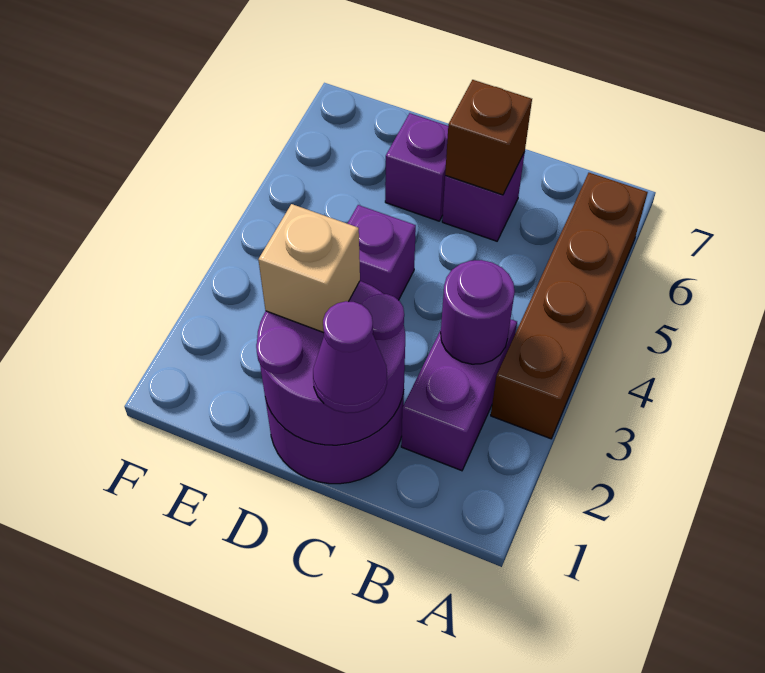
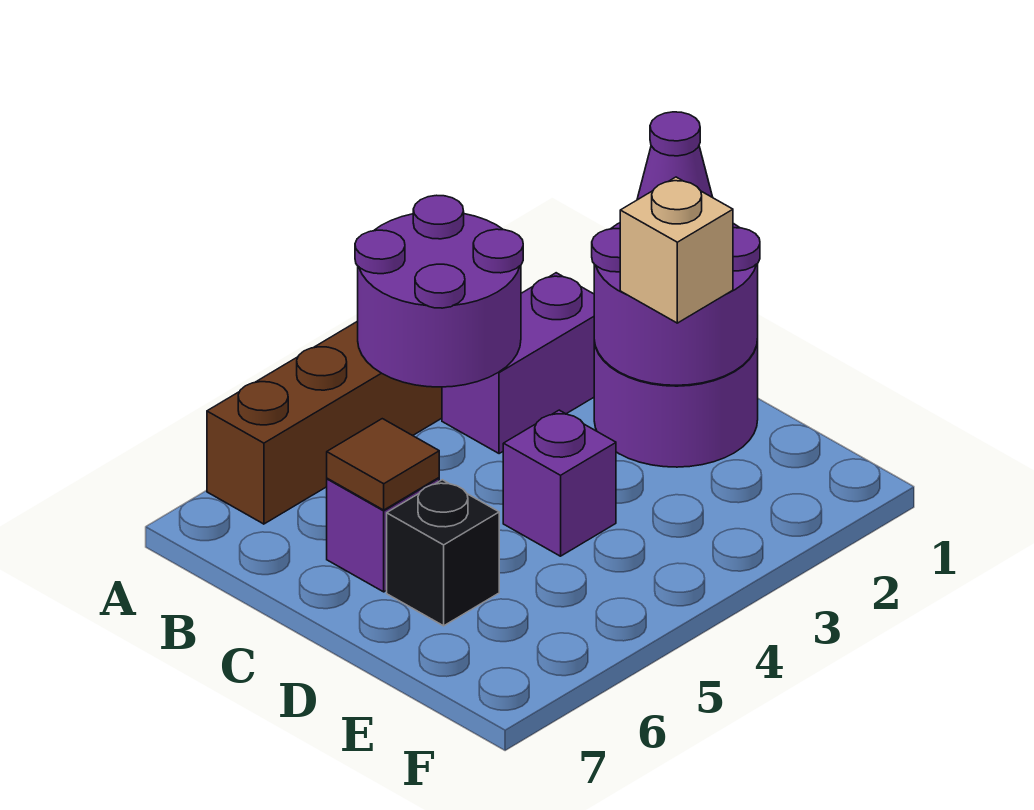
purple 1x1 round brick [441,260,515,364] -> purple 2x2 round brick [355,195,523,387]
brown 1x1 brick [445,80,532,195] -> brown 1x1 tile [327,419,439,510]
purple 1x1 brick [385,113,448,221] -> black 1x1 brick [387,480,499,626]

